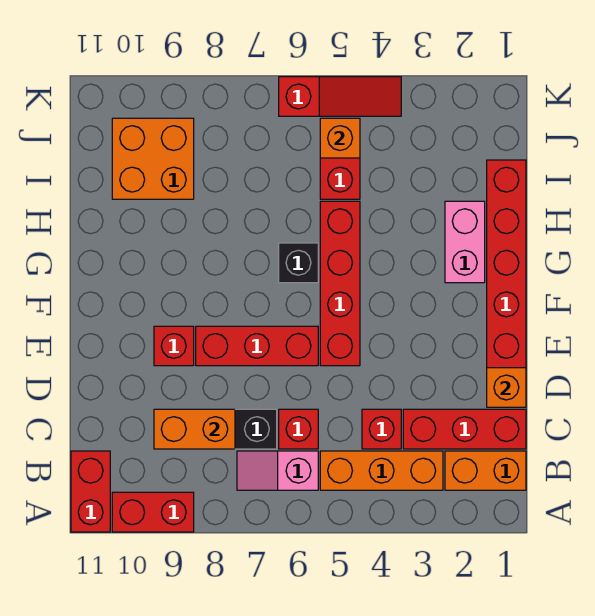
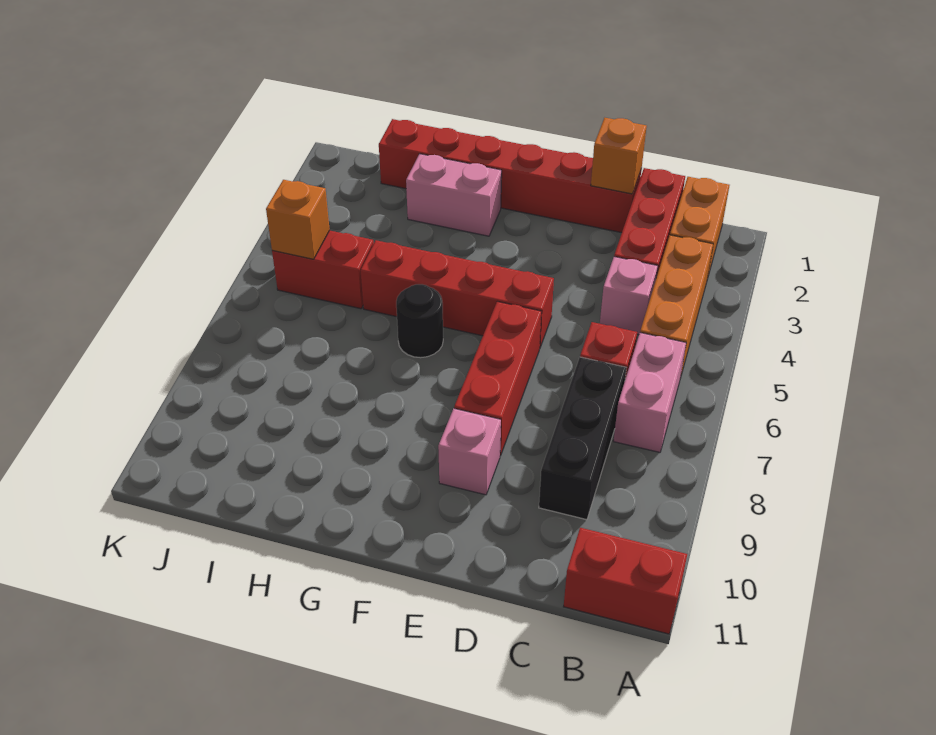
red 1x2 brick [112,492,194,532] -> none
pink 1x2 slope [237,451,318,490] -> pink 1x2 brick [614,333,686,452]
red 1x1 brick [362,409,401,449] -> pink 1x1 brick [600,257,658,335]
orange 1x2 brick [154,409,235,449] -> none
red 1x1 brick [154,326,194,366] -> pink 1x1 brick [438,408,501,495]
black 1x1 brick [279,243,318,283] -> black 1x1 round brick [396,284,443,358]
orange 2x2 brick [112,118,194,199] -> none
red 1x3 slope [279,77,401,116] -> none

